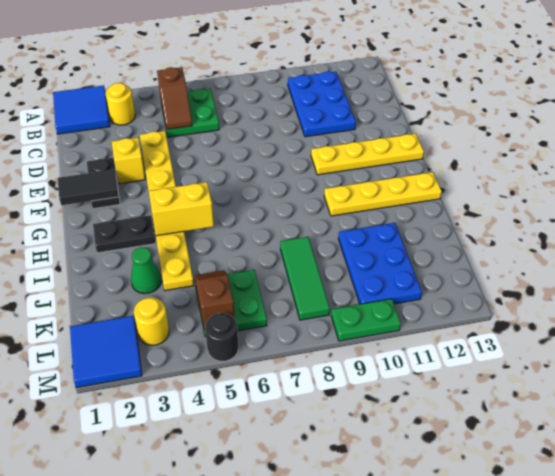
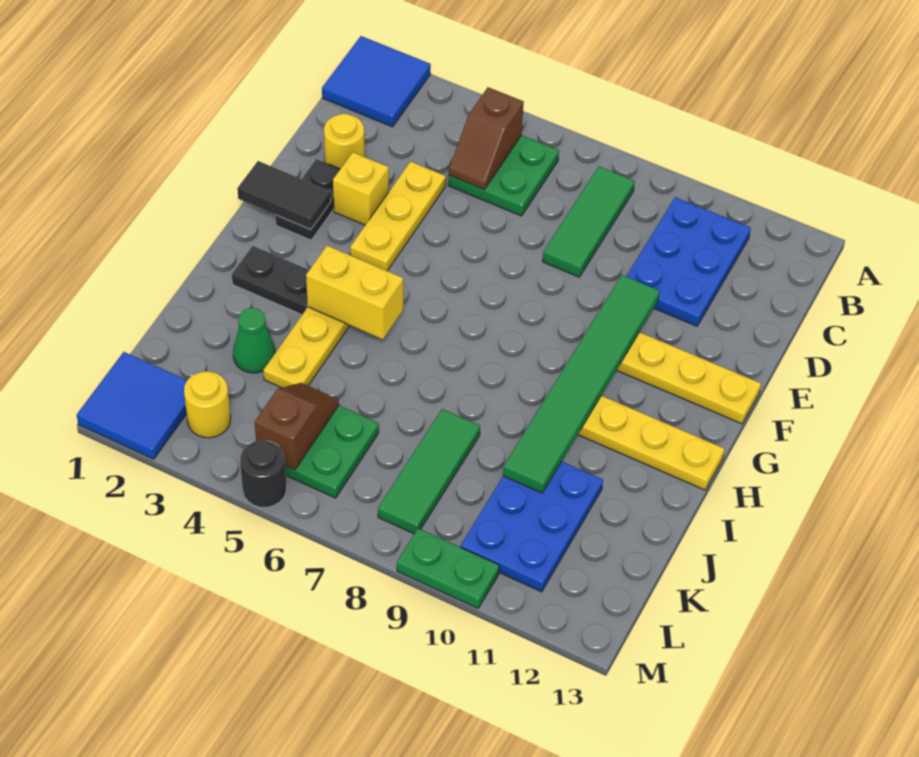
yellow 1x1 round brick [106,83,135,125] -> yellow 1x1 round brick moved to [324,114,365,169]
none -> green 1x3 tile [543,166,635,277]
none -> green 1x6 tile [503,275,660,493]

